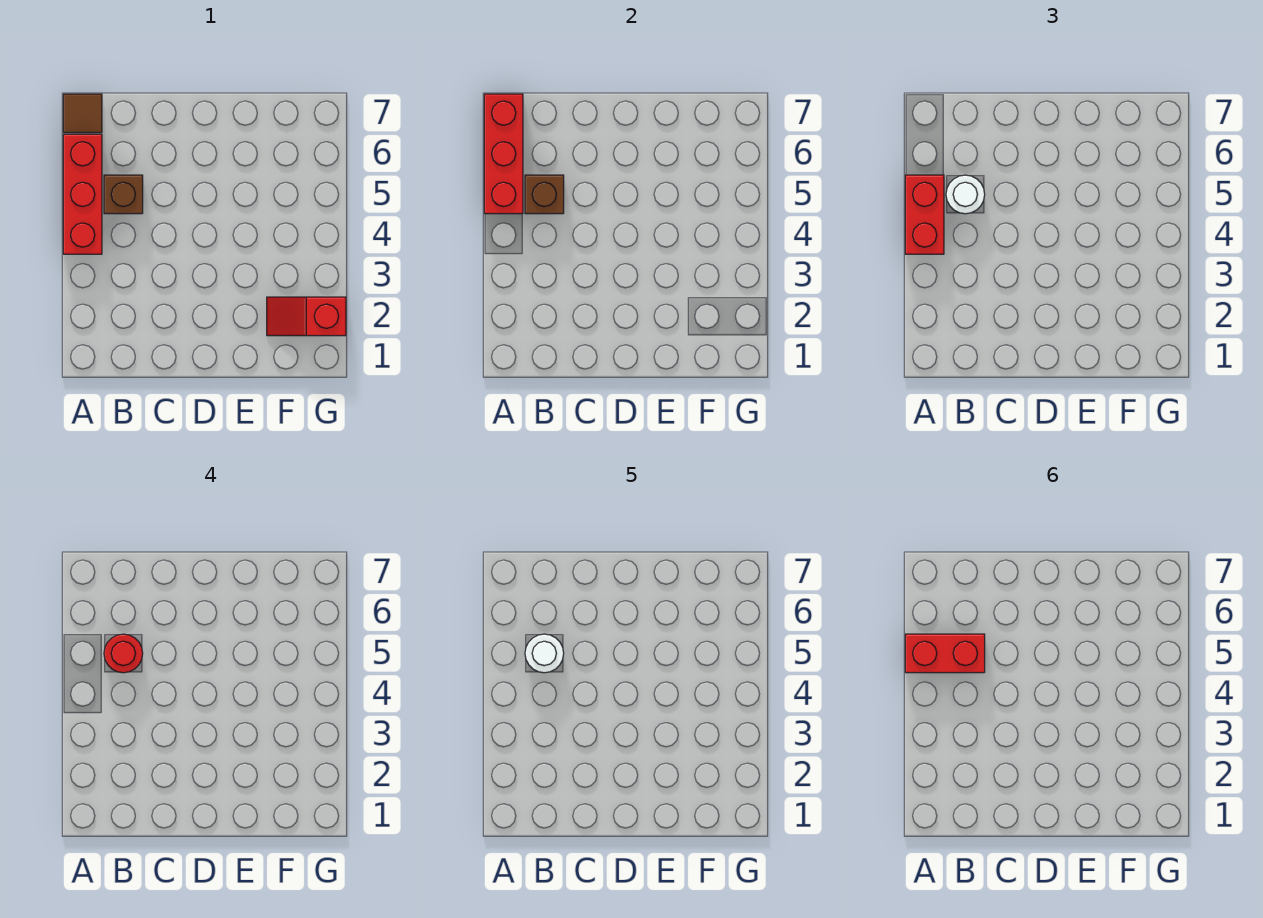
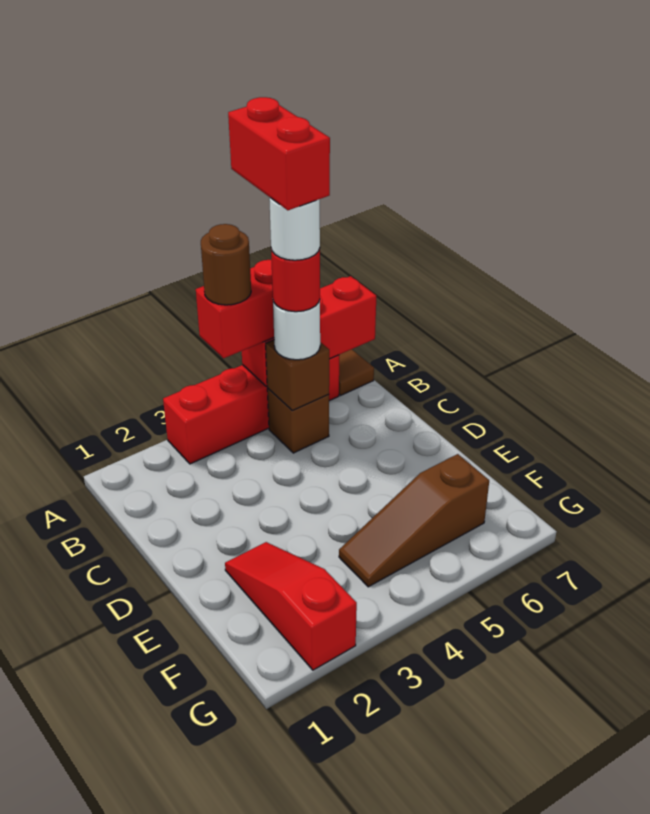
red 1x3 brick [63,134,102,254] -> red 1x4 brick [163,355,339,464]
none -> brown 1x1 round brick [201,224,251,305]
red 1x2 slope [267,297,346,336] -> red 1x3 slope [225,542,357,670]
none -> brown 1x3 slope [339,454,489,587]

